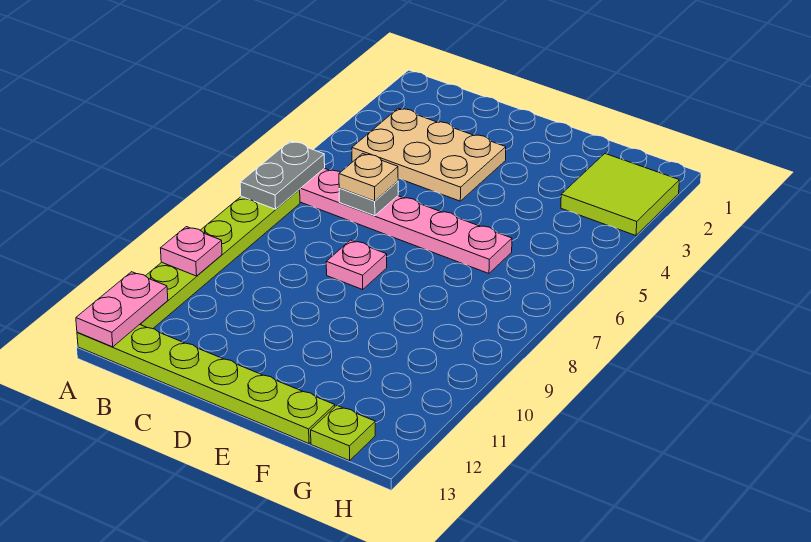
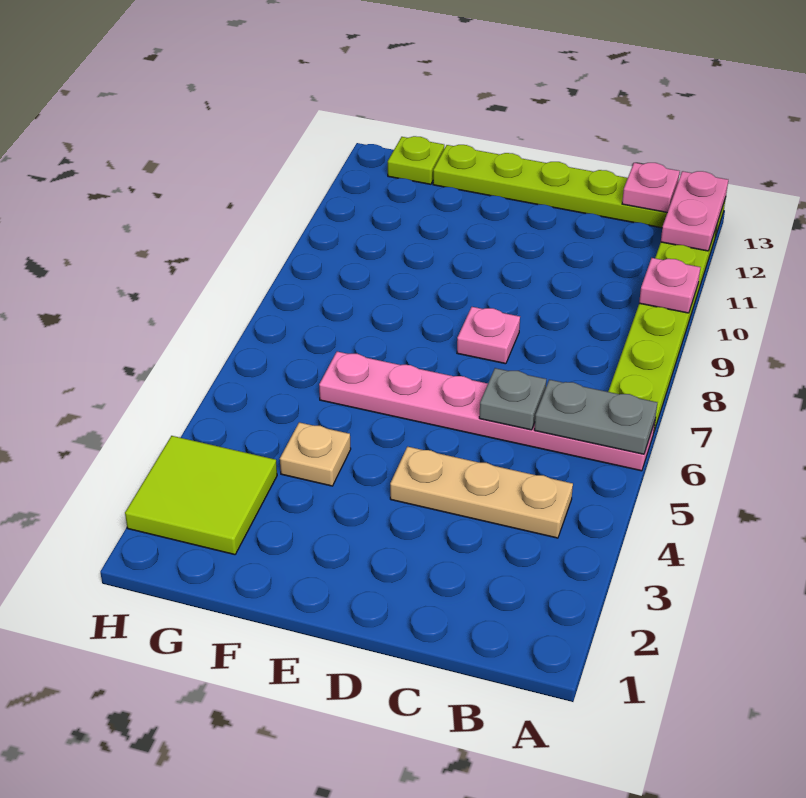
grey 1x2 plate [240,141,325,209] -> grey 1x2 plate turned to [534,380,657,454]
tan 2x3 plate [352,108,506,201] -> tan 1x3 plate [390,447,573,538]
none -> pink 1x1 plate [622,163,680,212]
tan 1x1 plate [339,154,398,201] -> tan 1x1 plate moved to [280,422,351,486]

